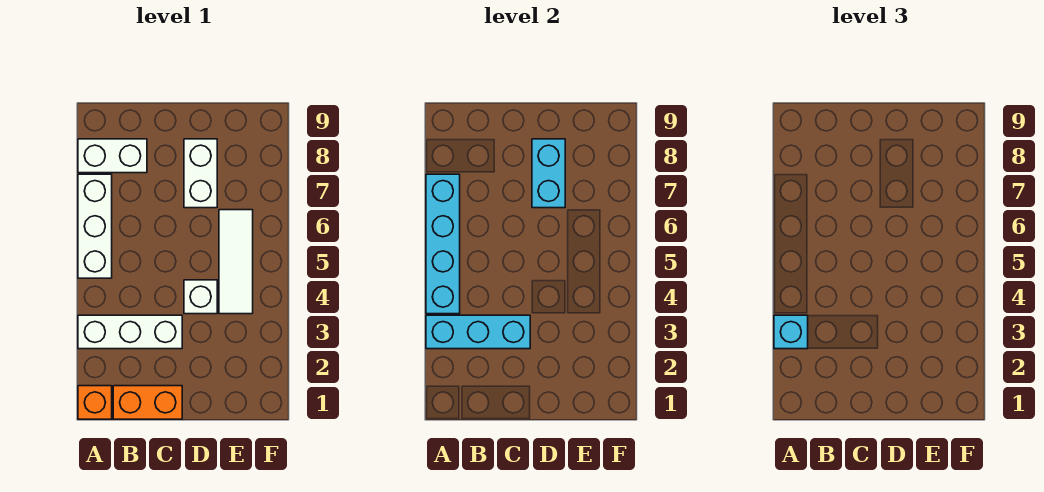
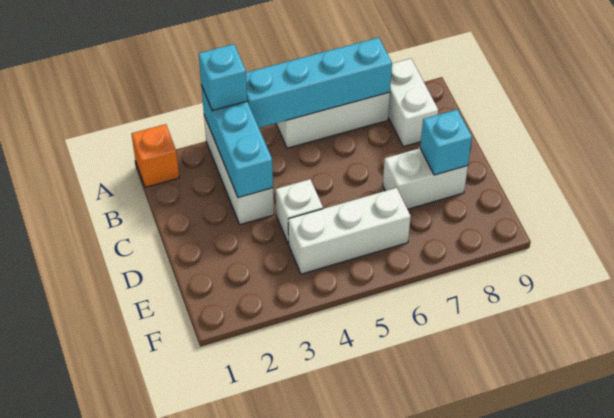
orange 1x2 brick [113,386,182,419] -> none
cyan 1x2 brick [532,139,565,208] -> cyan 1x1 brick [420,110,472,175]
white 1x3 tile [219,210,253,314] -> white 1x3 brick [288,188,411,274]

